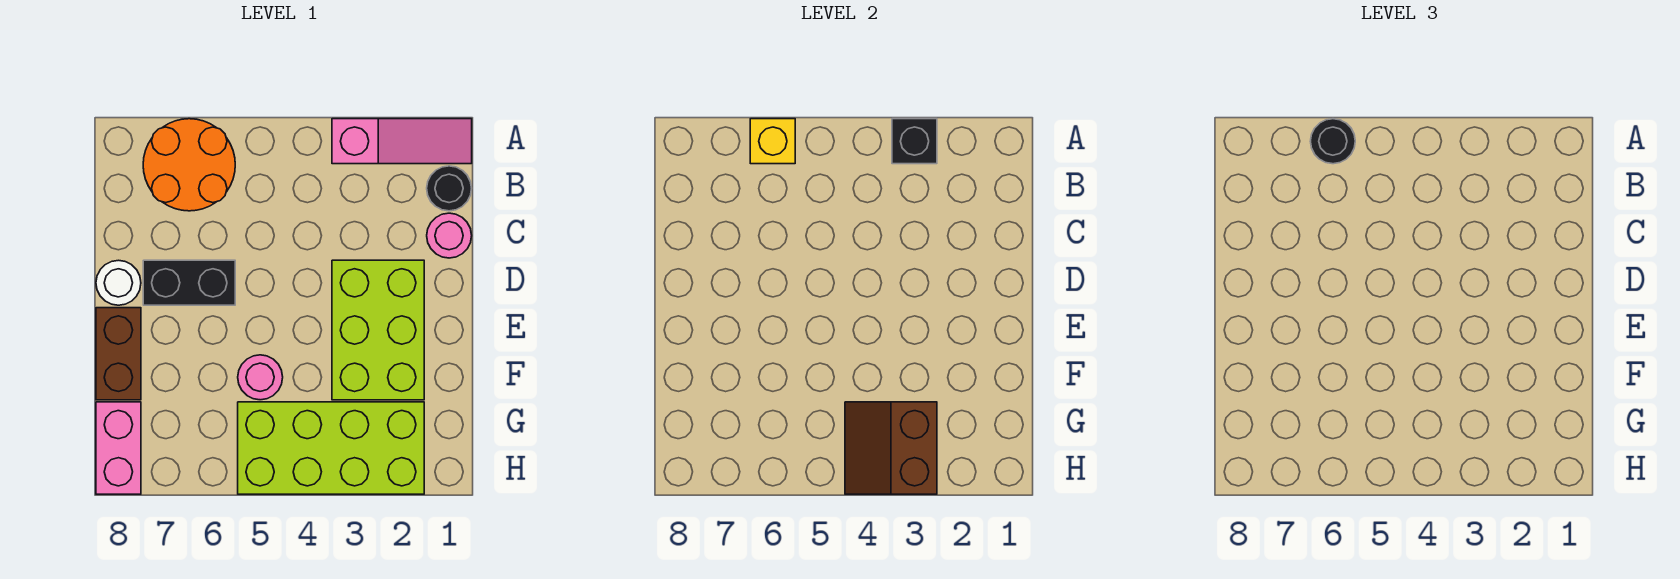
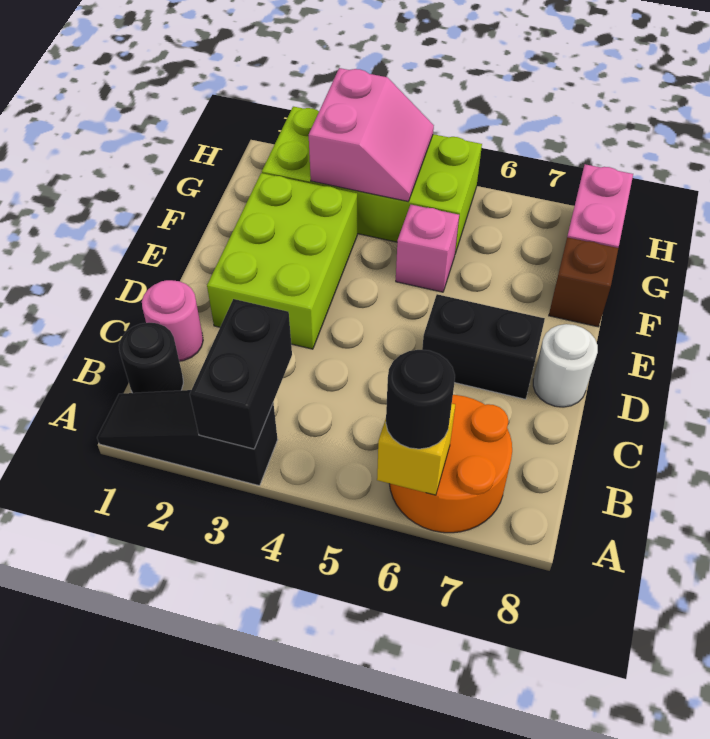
pink 1x3 slope [332,119,472,164] -> black 1x3 slope [97,390,278,486]
black 1x1 brick [892,119,937,164] -> black 1x2 brick [190,299,292,449]
brown 1x2 brick [96,308,141,400] -> brown 1x1 brick [549,237,618,327]
pink 1x1 round brick [238,355,283,400] -> pink 1x1 brick [396,205,459,292]
brown 2x2 slope [845,402,937,494] -> pink 2x2 slope [309,68,434,201]

